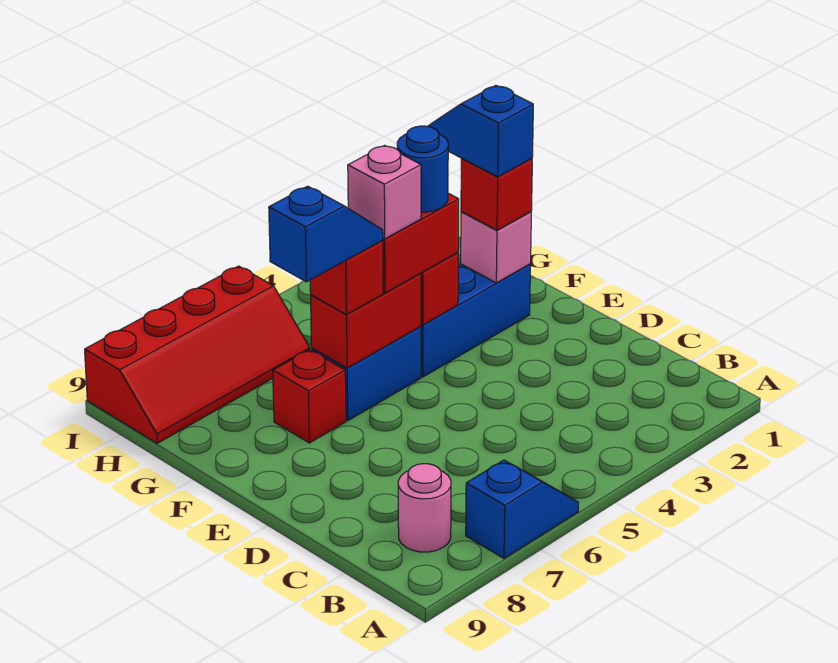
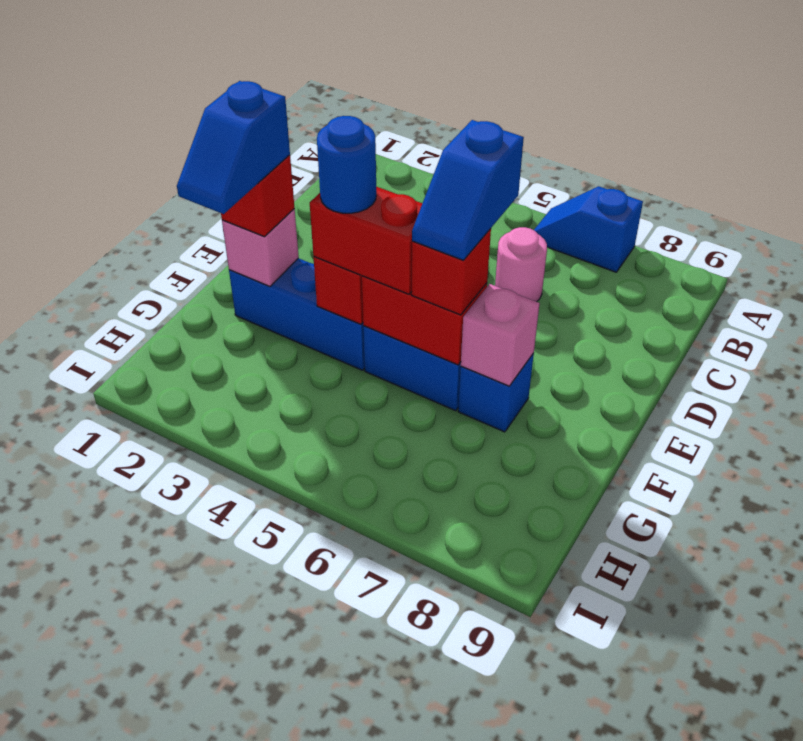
pink 1x1 round brick [398,464,451,552] -> pink 1x1 round brick moved to [495,227,547,302]
pink 1x1 brick [348,145,421,239] -> pink 1x1 brick moved to [461,284,540,386]
blue 1x2 slope [269,186,383,282] -> blue 1x2 slope turned to [412,120,524,260]
red 1x1 brick [273,349,346,443] -> blue 1x1 brick [458,353,534,432]
red 2x4 slope [85,266,310,443] -> none

